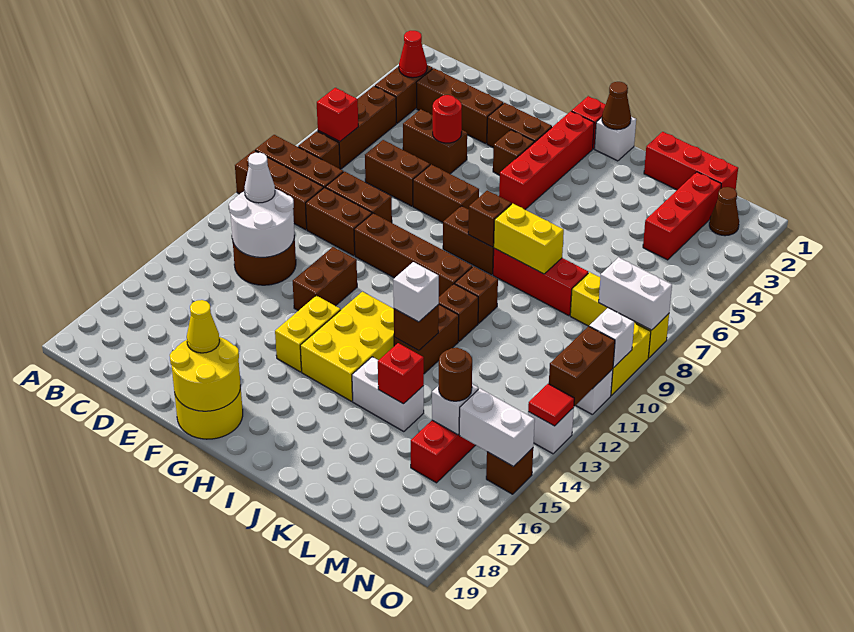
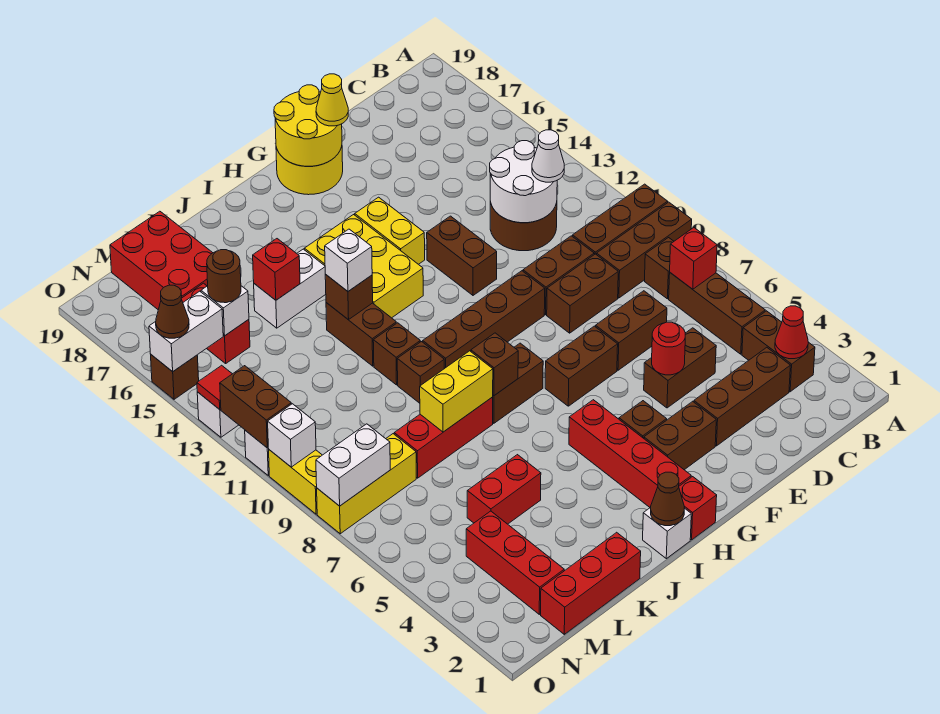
none -> red 1x2 brick [467,455,541,524]
none -> red 2x3 brick [110,211,212,310]
brown 1x1 cone [709,187,739,236] -> brown 1x1 cone moved to [156,285,189,338]

